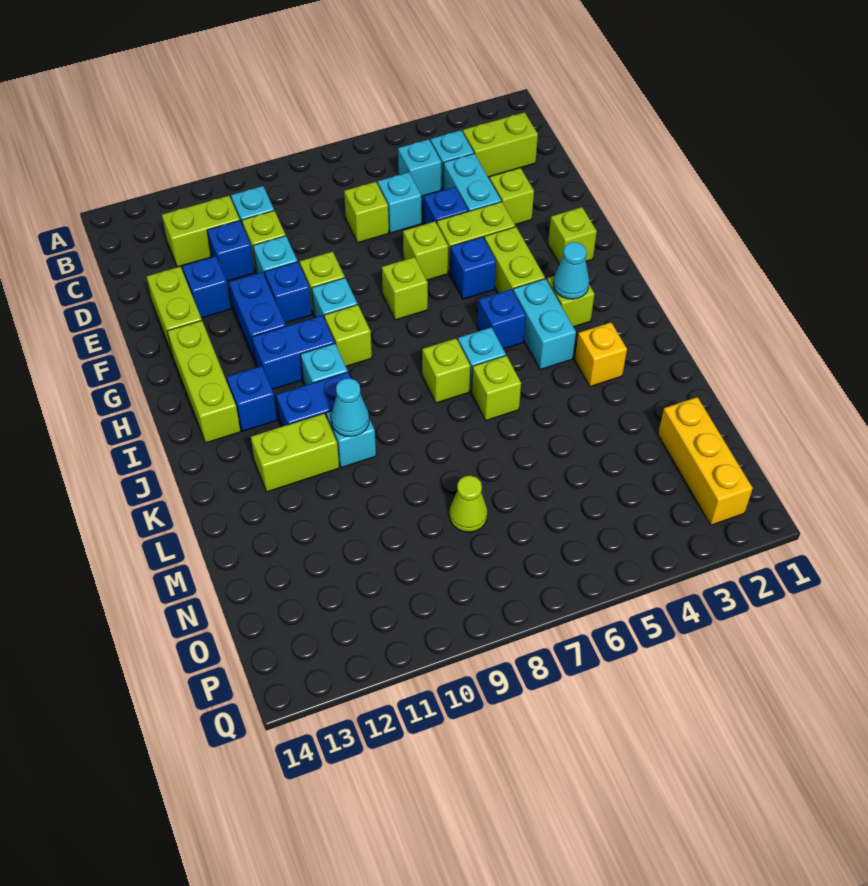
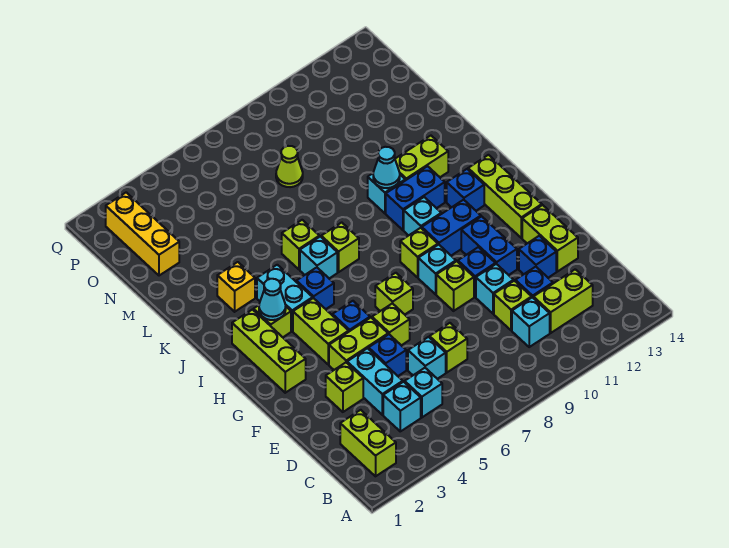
lime 1x2 brick [463,112,538,177] -> lime 1x2 brick turned to [340,410,396,476]
lime 1x1 brick [548,207,597,264] -> lime 1x3 brick [232,310,306,393]

